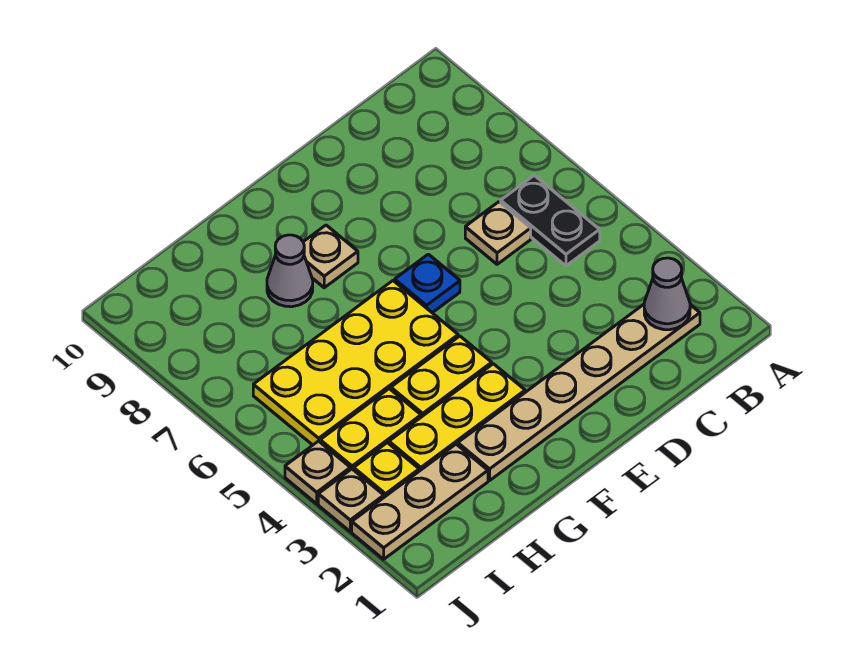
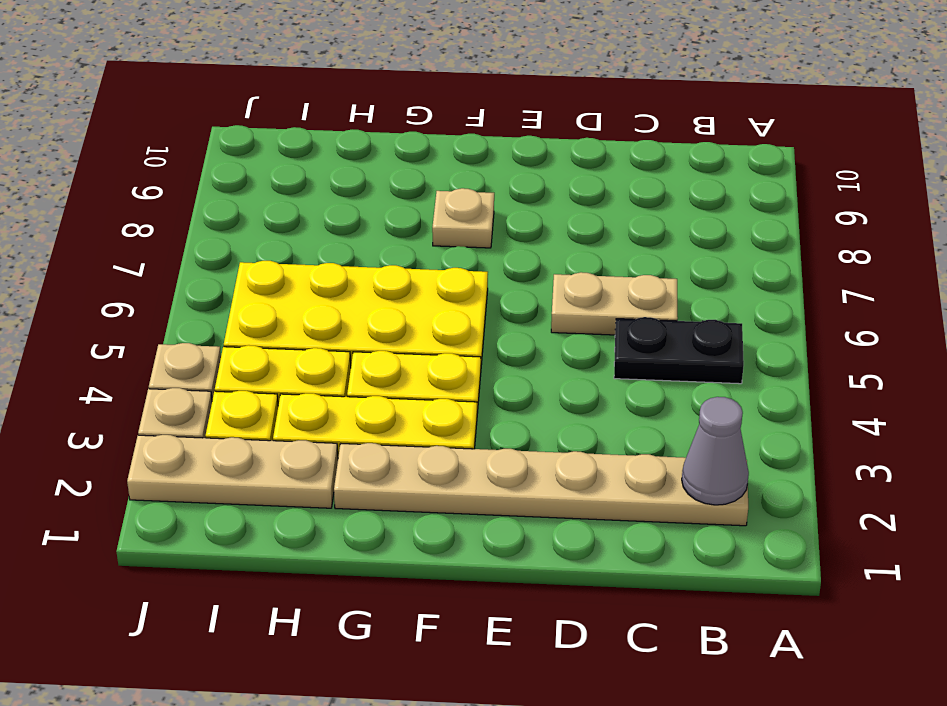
black 1x2 plate [501,175,600,266] -> black 1x2 plate turned to [614,317,744,384]
tan 1x1 plate [465,202,531,264] -> tan 1x2 plate [551,272,678,335]
blue 1x1 plate [395,254,460,313] -> none
grey 1x1 cone [267,235,313,307] -> none

